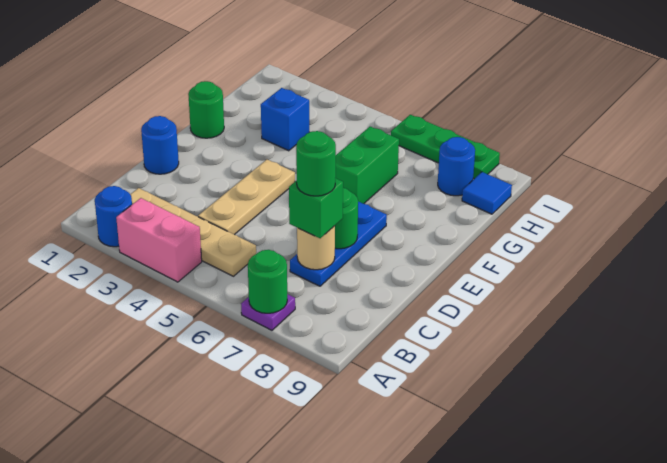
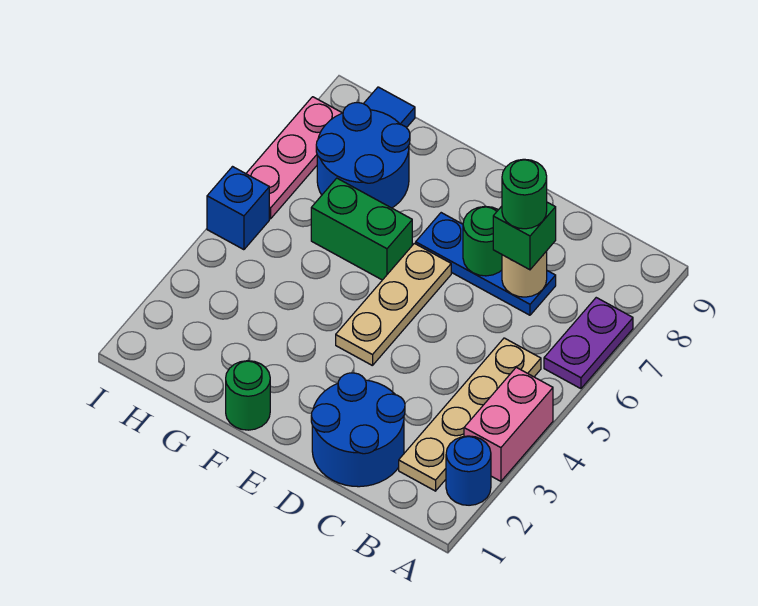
purple 1x1 plate [241,294,295,330] -> purple 1x2 plate [544,298,633,389]
green 1x1 round brick [248,250,287,313] -> none
tan 1x3 plate [198,160,295,235] -> tan 1x3 plate turned to [336,243,451,366]
blue 1x1 round brick [141,116,179,174] -> blue 2x2 round brick [311,373,405,487]
blue 1x1 brick [261,88,309,151] -> blue 1x1 brick moved to [207,167,269,250]
blue 1x1 round brick [438,137,475,196] -> blue 2x2 round brick [316,103,410,208]
green 1x3 plate [391,115,500,179] -> pink 1x3 plate [246,97,342,219]

